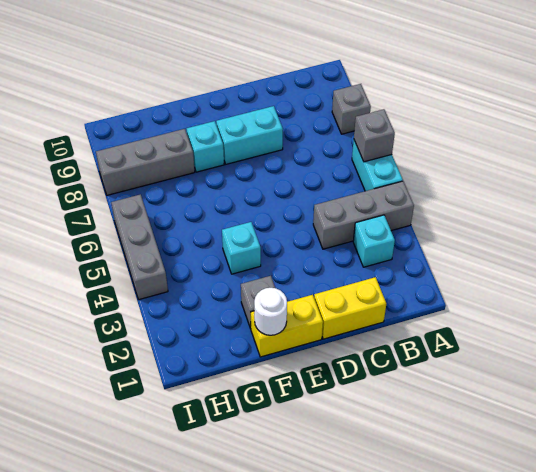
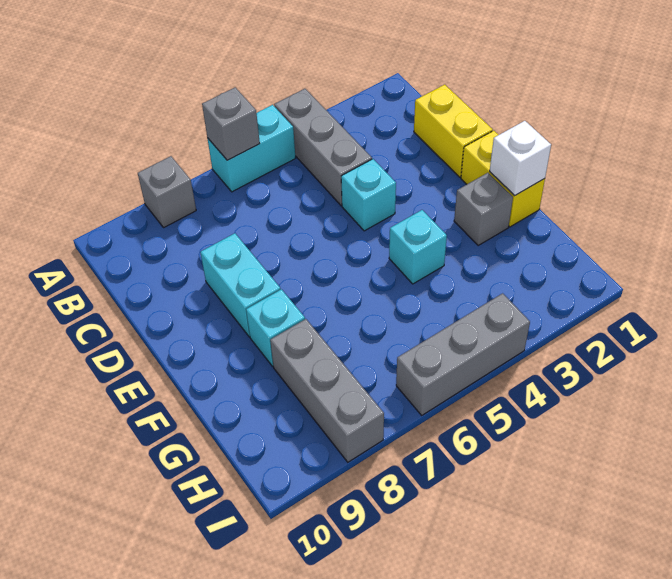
cyan 1x1 brick [353,215,395,267] -> cyan 1x1 brick moved to [341,159,396,231]
white 1x1 round brick [254,288,287,335] -> white 1x1 brick [490,121,551,196]

